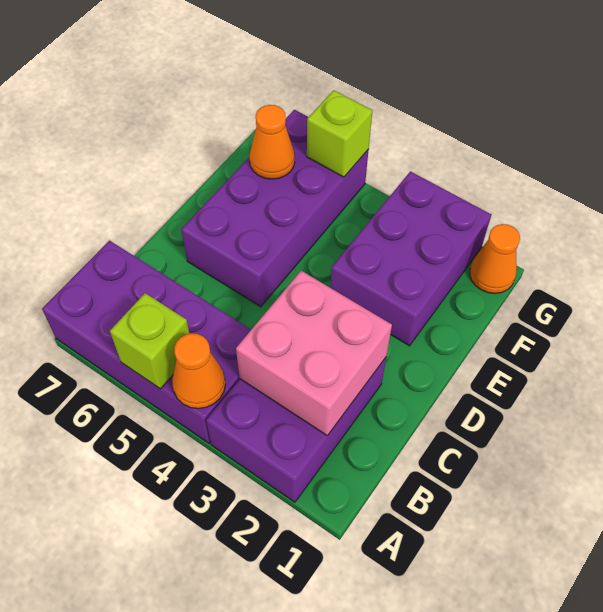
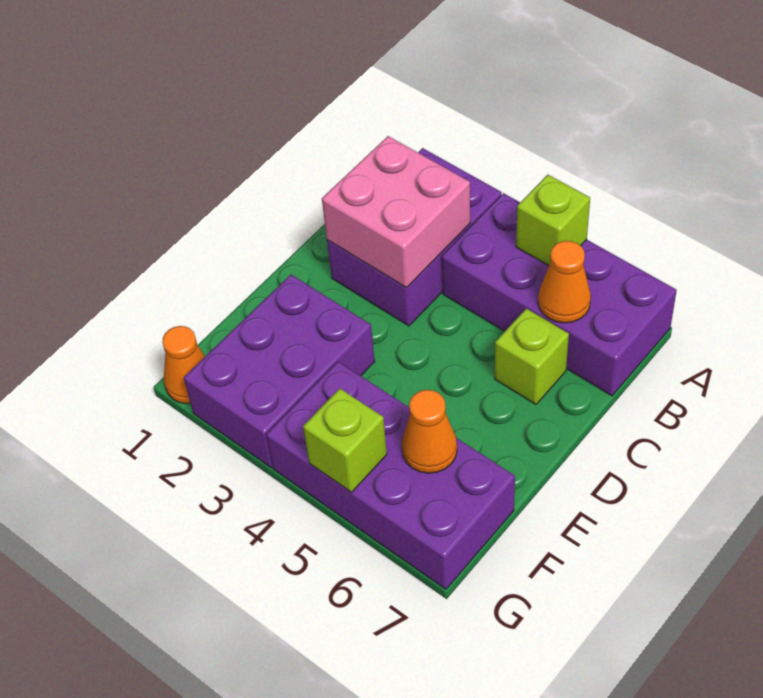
orange 1x1 cone [172,333,225,409] -> orange 1x1 cone moved to [538,241,591,323]
none -> lime 1x1 brick [495,308,569,404]
purple 2x4 brick [181,110,369,307] -> purple 2x4 brick turned to [266,362,515,589]

